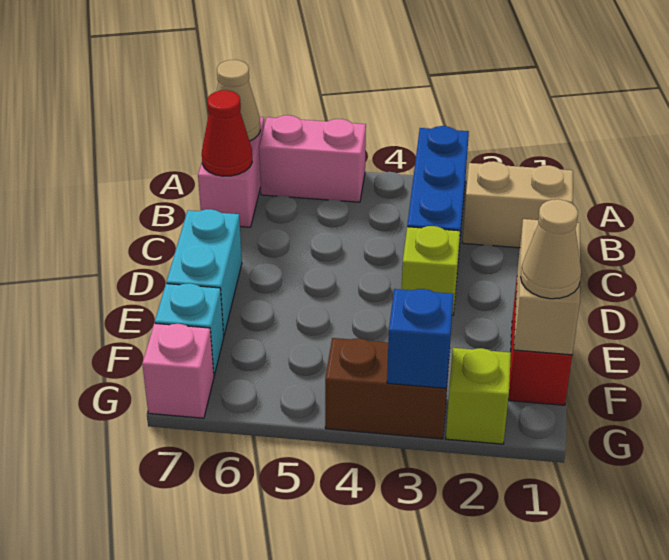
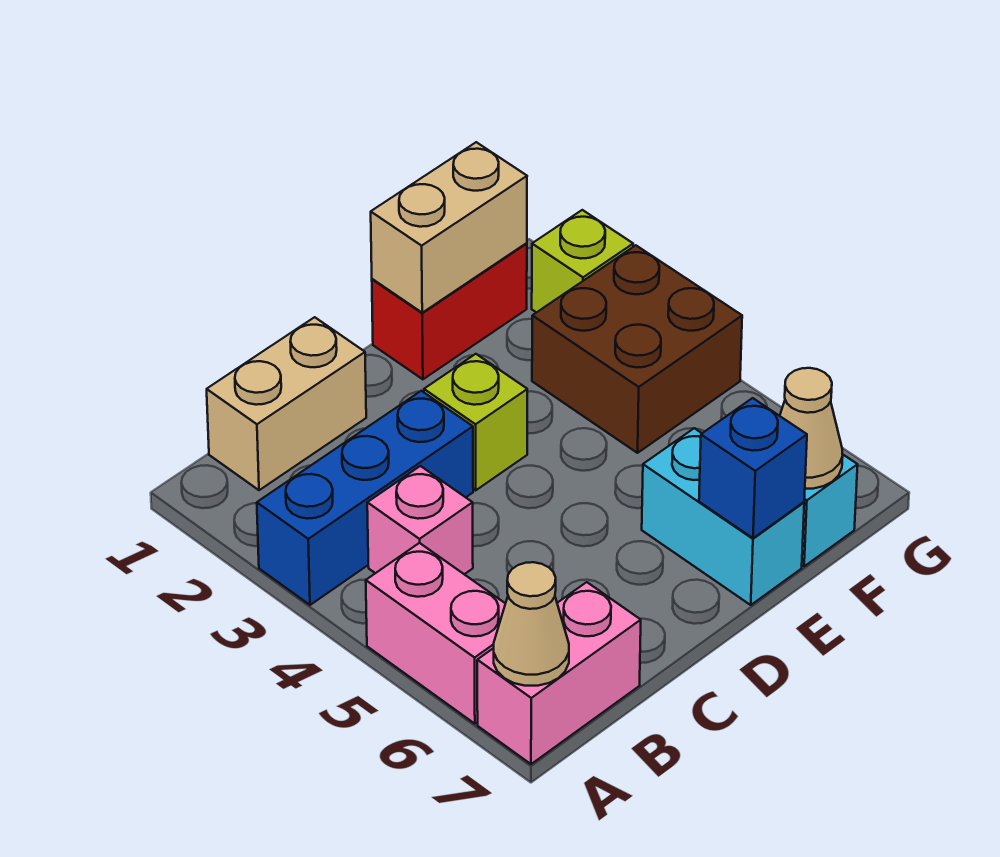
tan 1x2 brick [462,161,573,248] -> tan 1x2 brick turned to [207,317,366,490]
red 1x1 cone [202,90,252,176] -> none
cyan 1x2 brick [166,209,242,335] -> cyan 1x2 brick turned to [642,428,804,605]
tan 1x1 cone [521,199,581,299] -> tan 1x1 cone moved to [780,368,843,489]
brown 1x2 brick [325,338,450,439] -> brown 2x2 brick [532,245,742,453]
blue 1x1 brick [387,289,454,388] -> blue 1x1 brick moved to [699,398,807,538]
pink 1x1 brick [142,323,214,418] -> pink 1x1 brick moved to [367,466,473,574]

